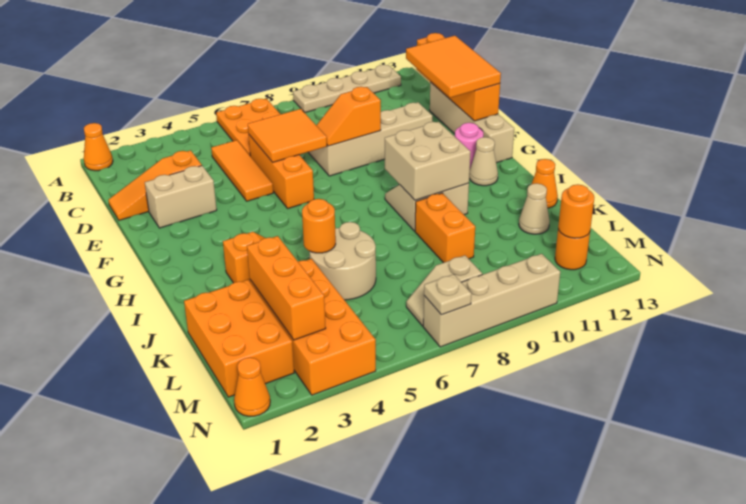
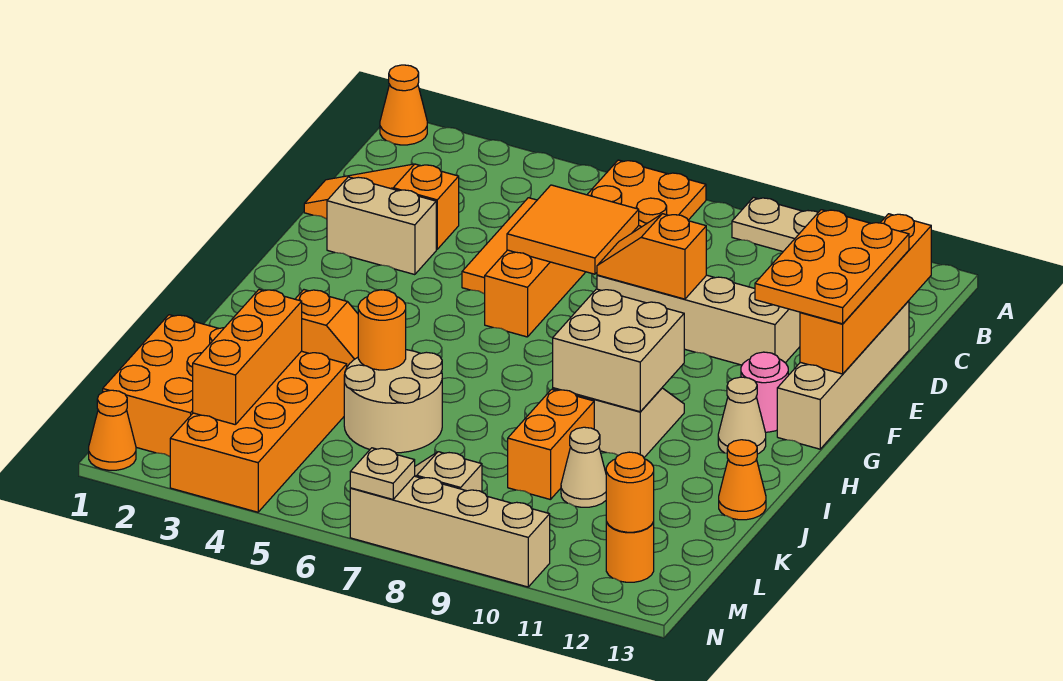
orange 2x3 tile [406,36,501,98] -> orange 2x3 plate [755,210,909,324]
tan 1x1 cone [519,183,550,234] -> tan 1x1 cone moved to [561,427,606,507]

